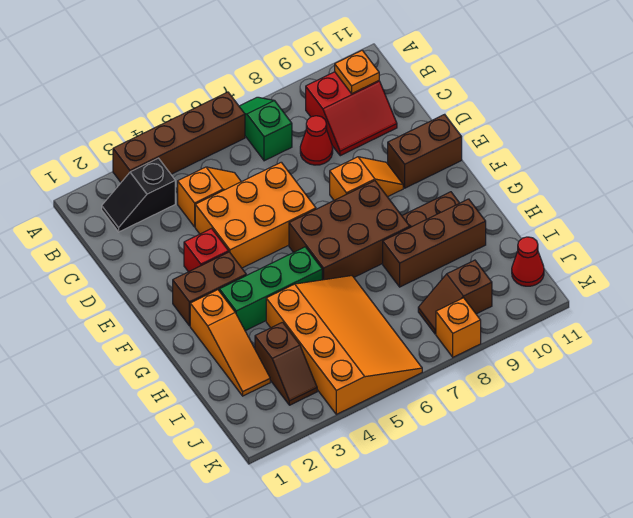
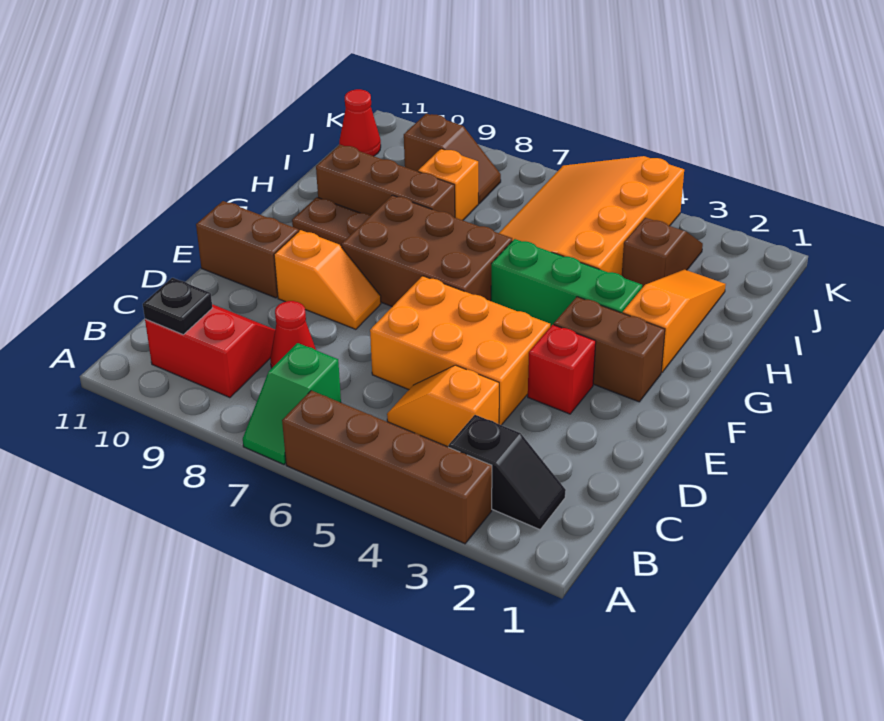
orange 1x1 plate [335,50,379,94] -> black 1x1 plate [143,278,213,335]
orange 1x2 slope [330,157,403,200] -> orange 1x2 slope turned to [274,230,381,329]
orange 1x1 brick [436,298,481,357] -> orange 1x1 brick moved to [418,149,478,220]

